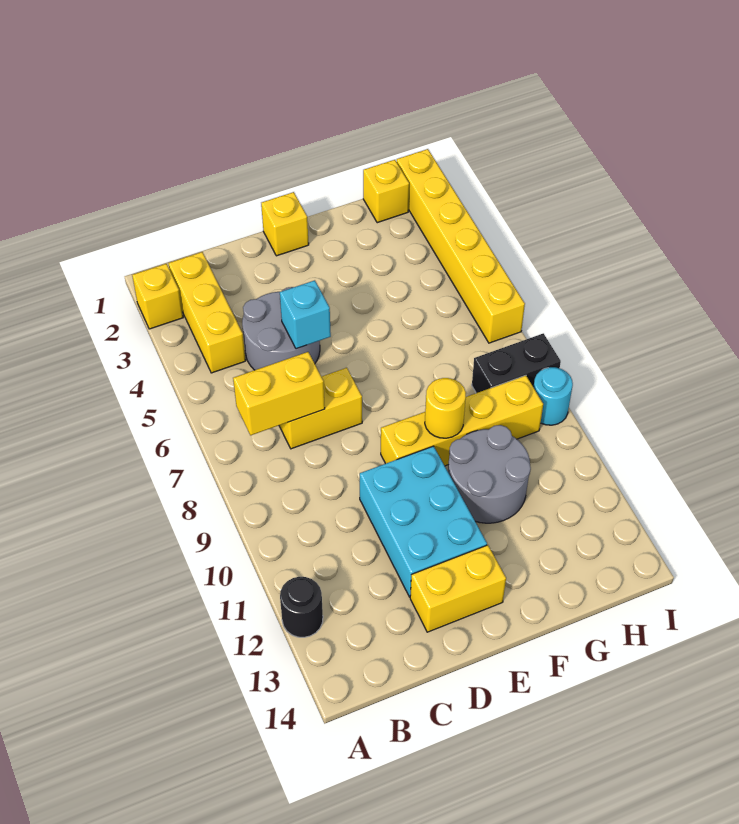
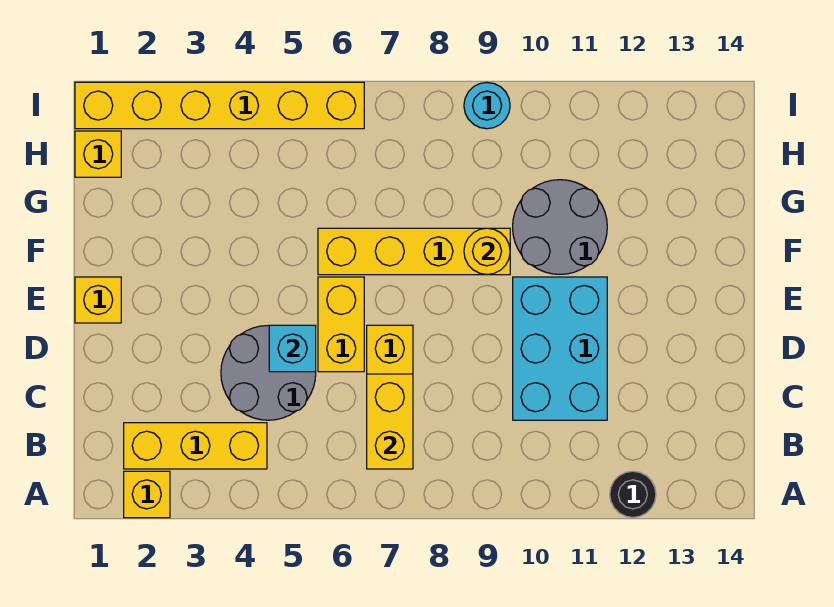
cyan 2x3 brick [360,446,487,597] -> cyan 2x3 brick turned to [513,277,607,420]
yellow 1x2 brick [410,545,506,632] -> yellow 1x2 brick moved to [318,277,364,372]
yellow 1x4 brick [381,375,543,466] -> yellow 1x4 brick turned to [318,228,510,275]
black 1x2 brick [472,333,561,393] -> none

